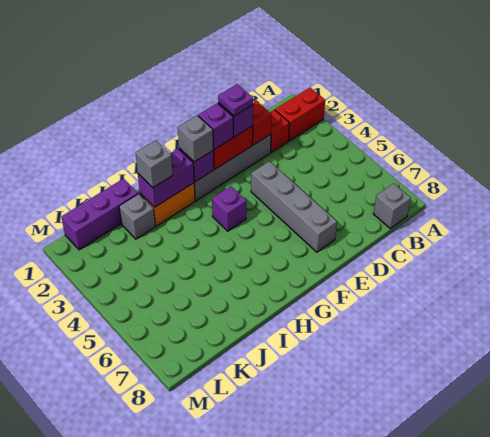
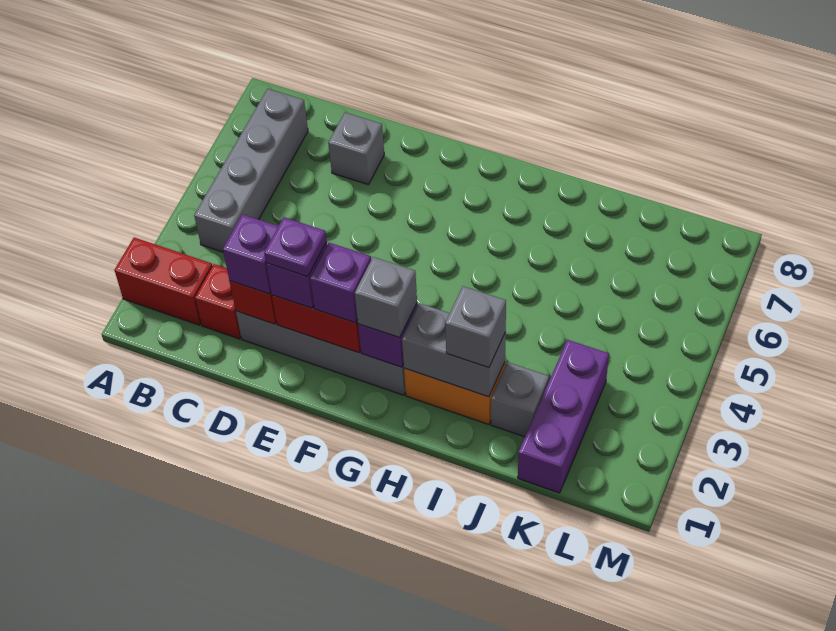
grey 1x1 brick [373,183,411,228] -> grey 1x1 brick moved to [328,113,384,185]
grey 1x4 brick [251,161,337,252] -> grey 1x4 brick moved to [194,89,308,252]
purple 1x1 brick [212,186,246,231] -> purple 1x1 brick moved to [223,214,278,294]
purple 1x2 brick [138,149,194,207] -> grey 1x2 brick [402,303,506,397]
purple 1x3 brick [61,179,138,250] -> purple 1x3 brick turned to [518,340,609,493]

